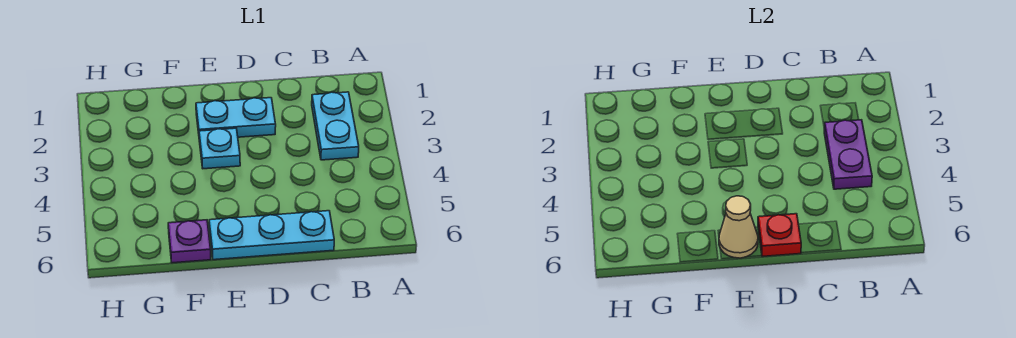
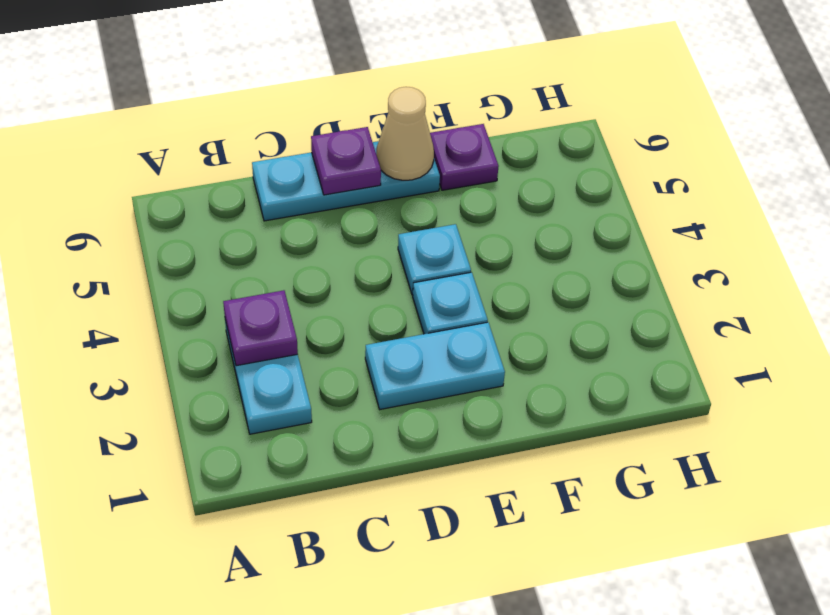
purple 1x2 plate [824,120,872,189] -> purple 1x1 plate [223,290,298,366]
red 1x1 plate [758,214,801,257] -> purple 1x1 plate [311,127,381,195]
none -> cyan 1x1 plate [398,224,471,295]

